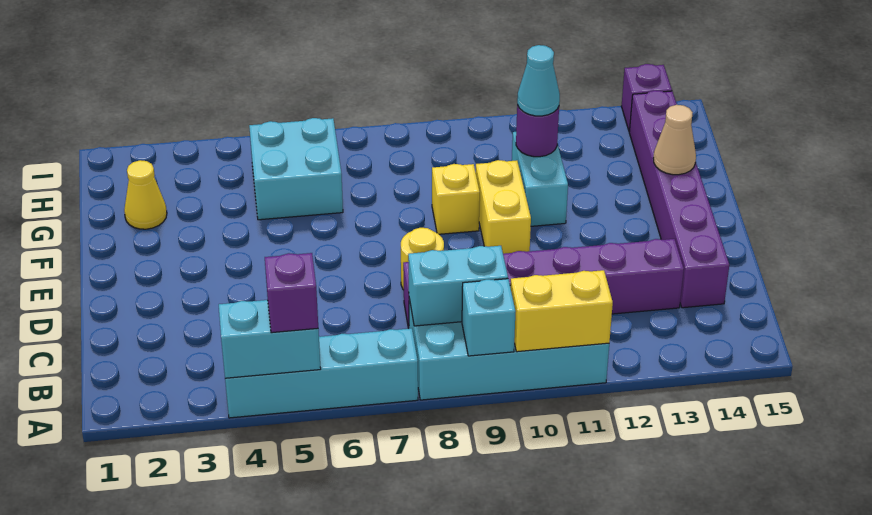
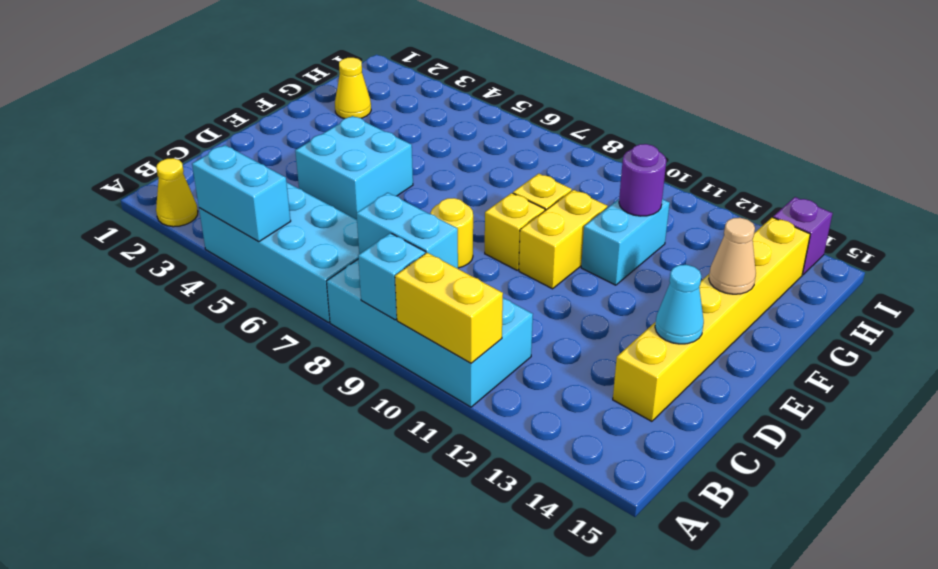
none -> yellow 1x1 cone [156,158,198,227]
cyan 1x4 brick [225,328,418,418] -> cyan 2x4 brick [199,183,359,322]
purple 1x1 brick [265,253,318,333] -> none
purple 1x6 brick [403,239,684,329] -> none
purple 1x6 brick [629,90,729,308] -> yellow 1x6 brick [613,217,810,421]
none -> yellow 1x1 brick [485,193,545,270]
cyan 2x2 brick [249,118,343,220] -> cyan 2x2 brick moved to [295,116,413,220]
cyan 1x1 cone [517,45,560,116] -> cyan 1x1 cone moved to [655,265,704,344]

